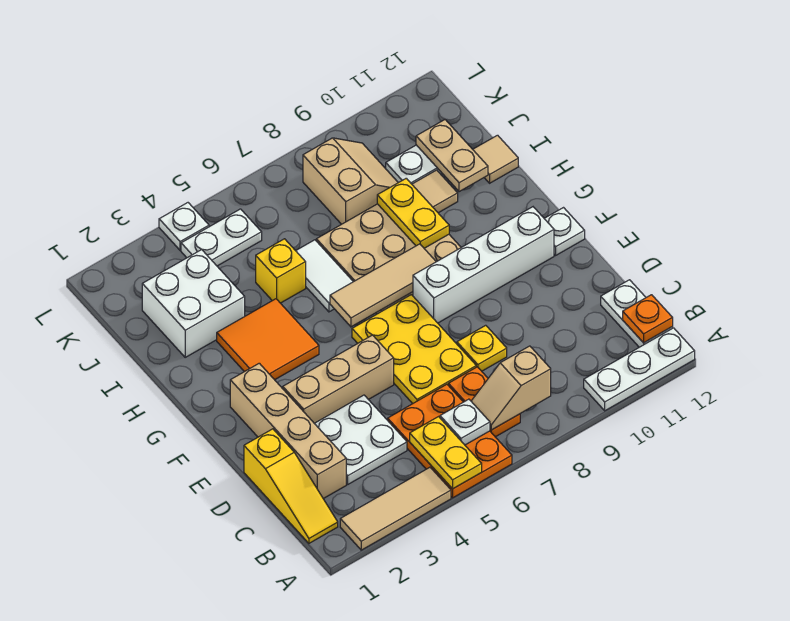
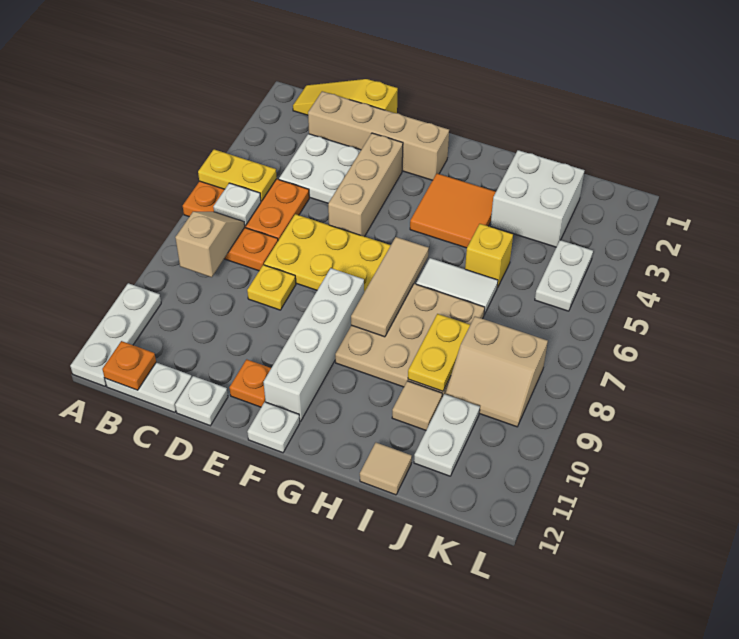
tan 1x3 tile [340,467,451,550] -> none
none -> orange 1x1 plate [229,359,271,407]
yellow 1x2 plate [377,178,449,248] -> yellow 1x2 plate turned to [408,314,470,391]
tan 1x2 plate [416,120,488,192] -> none
white 1x1 plate [159,203,209,250] -> white 1x1 plate moved to [175,376,228,426]

